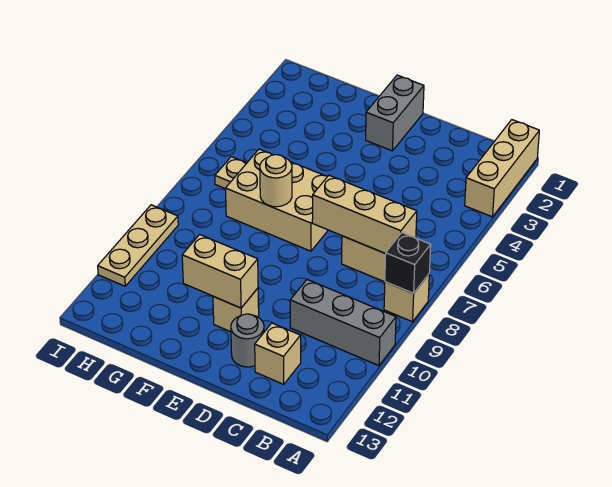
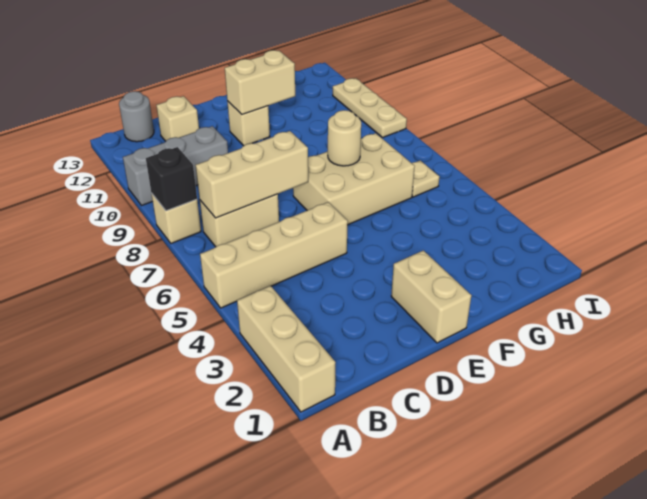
none -> tan 1x4 brick [200,202,348,308]
grey 1x1 round brick [231,314,264,367] -> grey 1x1 round brick moved to [119,91,154,142]
grey 1x2 brick [366,75,424,151] -> tan 1x2 brick [391,250,472,343]

